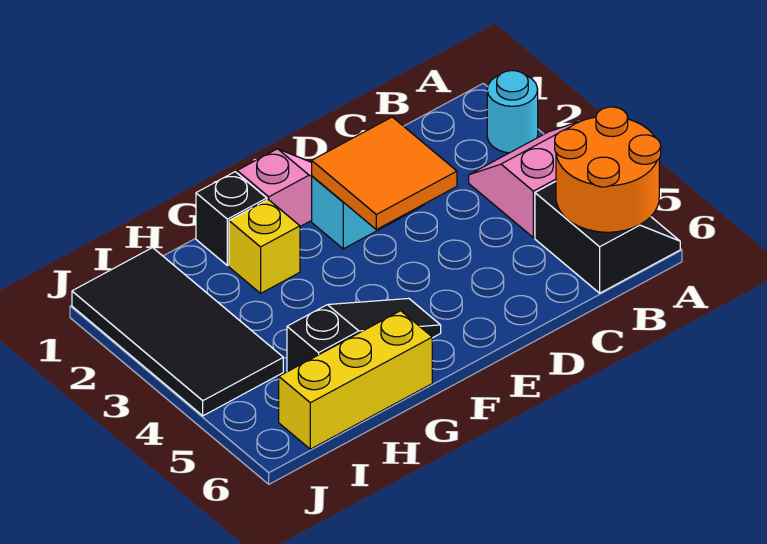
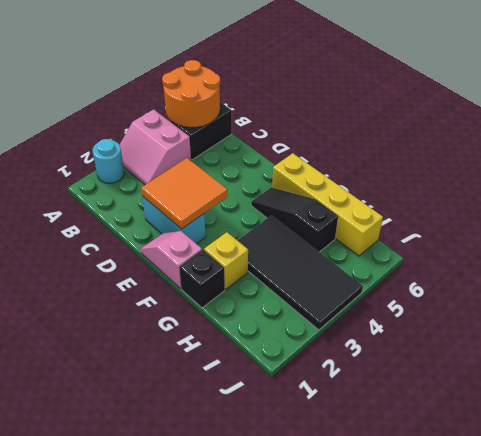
yellow 1x3 brick [279,311,432,449] -> yellow 1x4 brick [272,153,383,256]
black 2x4 tile [72,248,283,416] -> black 2x4 tile turned to [237,215,363,330]

